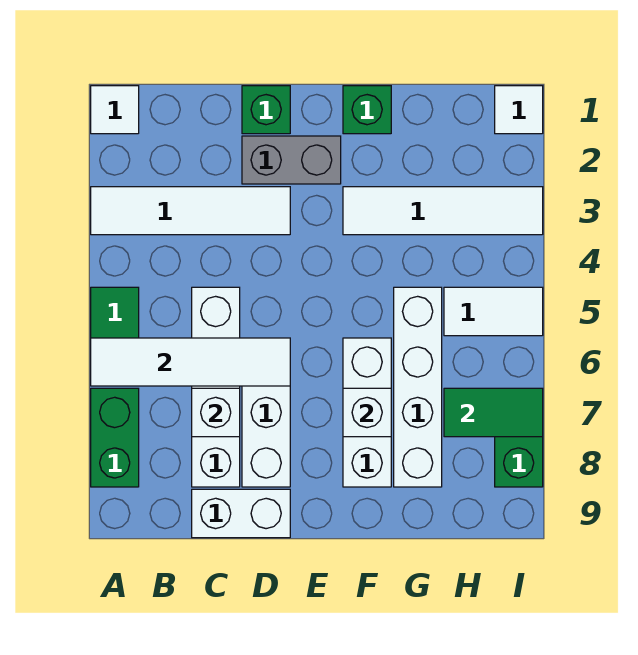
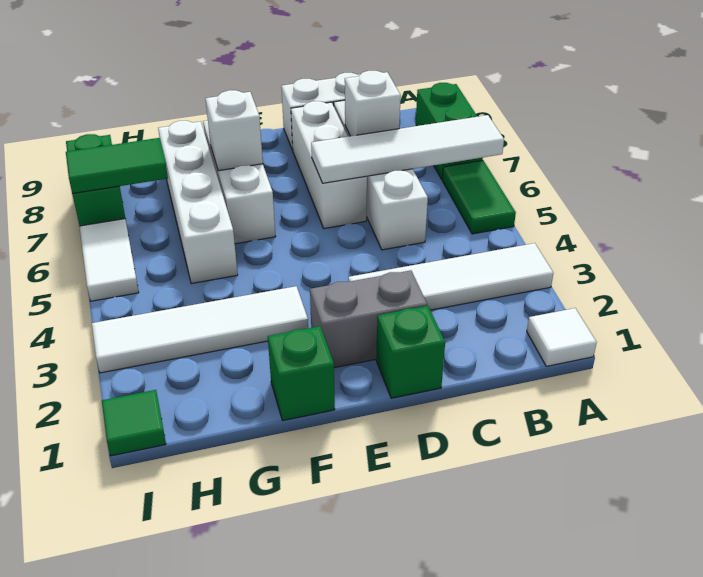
white 1x2 tile [444,287,543,336] -> white 1x2 tile turned to [79,219,139,301]
white 1x1 tile [495,86,543,134] -> green 1x1 tile [102,390,166,456]

